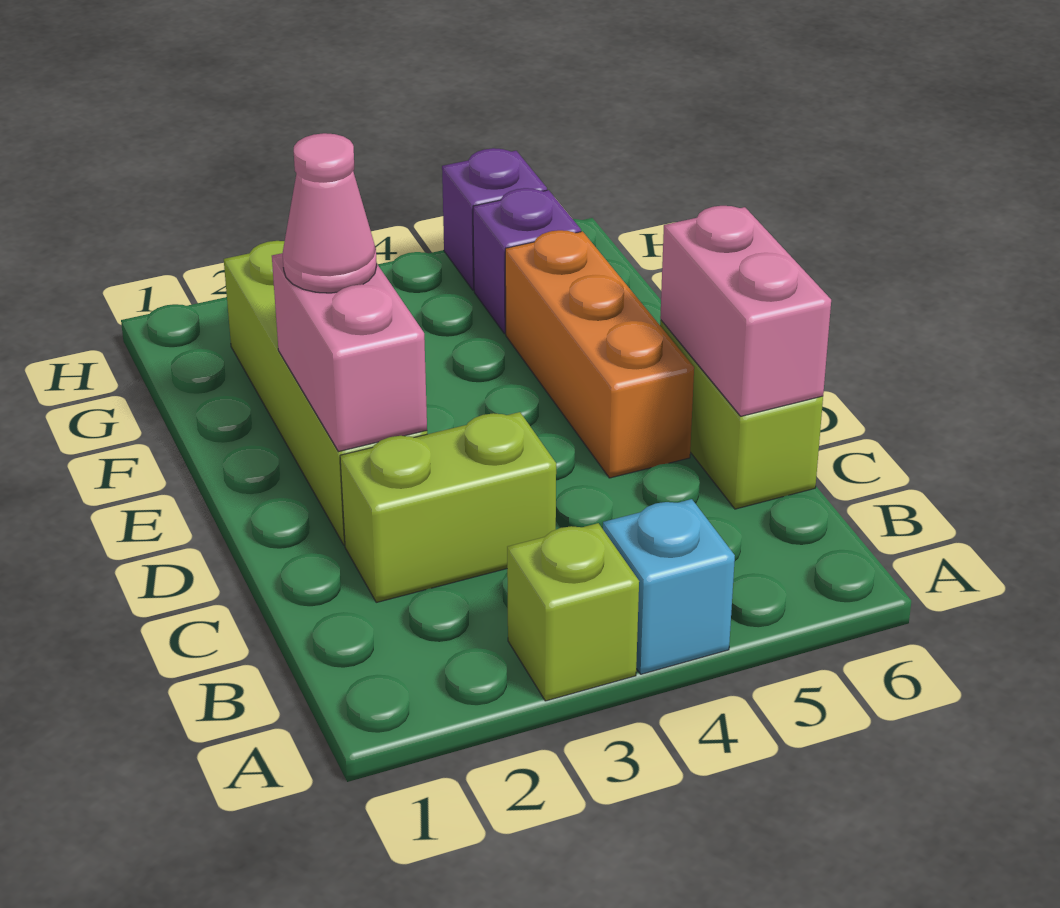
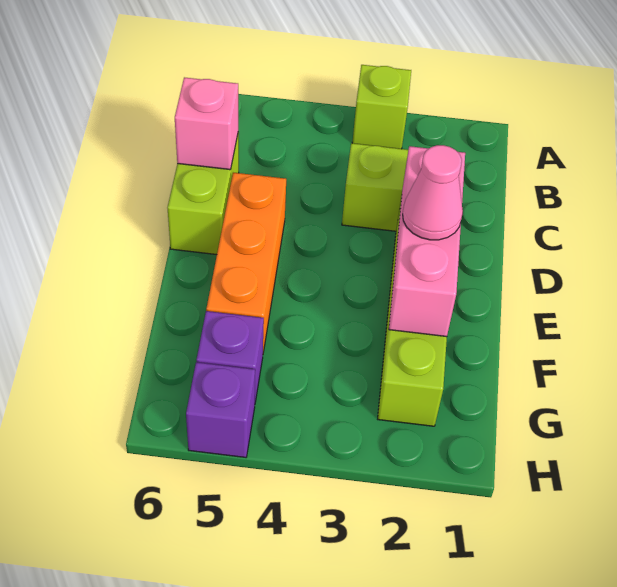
cyan 1x1 brick [603,499,735,674] -> none
pink 1x2 brick [660,206,831,416] -> pink 1x1 brick [175,77,238,170]
pink 1x2 brick [272,253,427,452] -> pink 1x3 brick [389,146,465,337]

